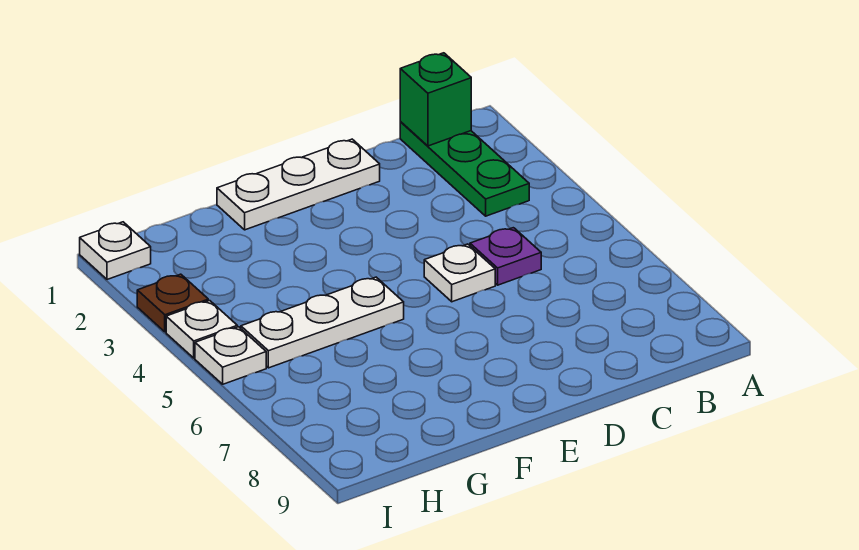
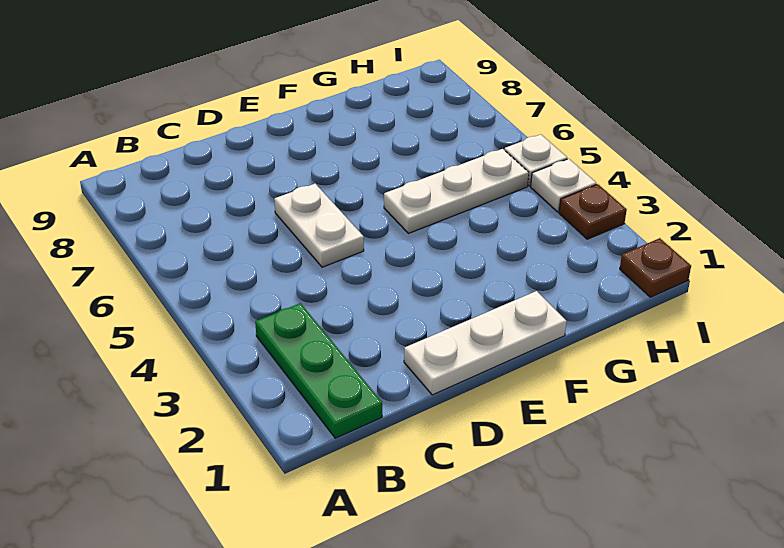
green 1x1 brick [400,53,471,146] -> none
purple 1x1 plate [470,228,541,285] -> none
white 1x1 plate [424,244,495,302] -> white 1x2 plate [274,184,364,267]
white 1x1 plate [80,222,151,280] -> brown 1x1 plate [620,238,691,297]

